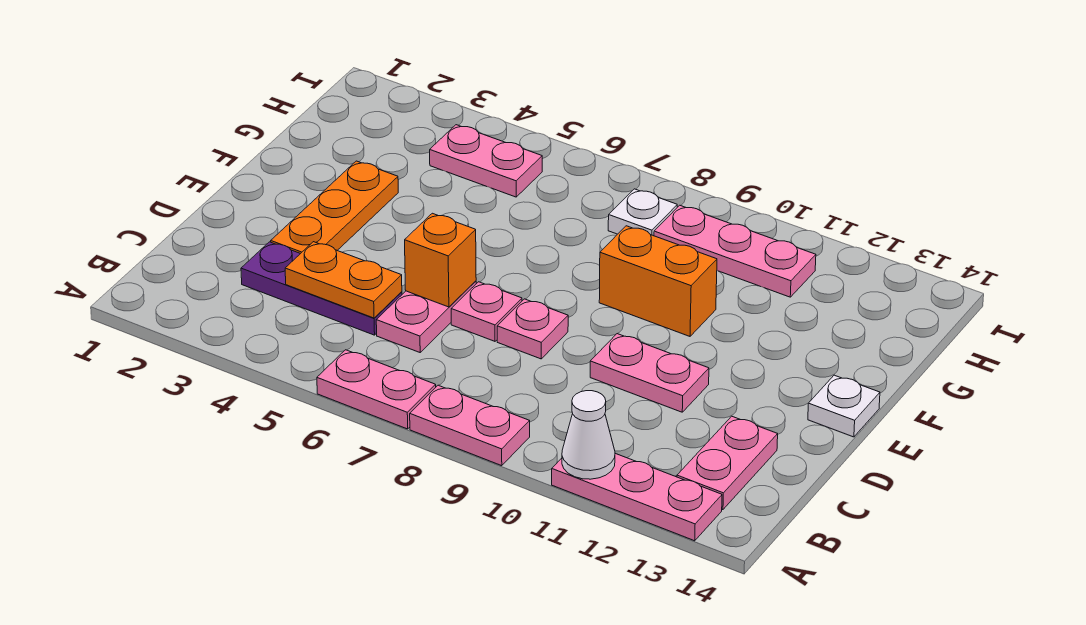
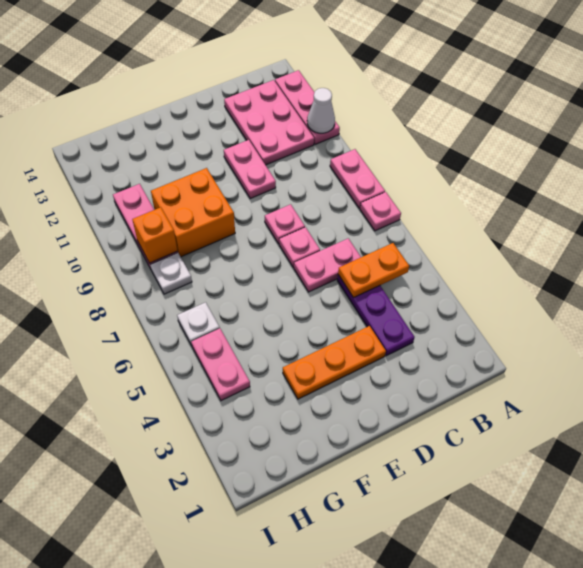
pink 1x2 plate [317,350,436,429] -> pink 1x1 plate [360,192,401,231]
pink 1x2 plate [677,416,778,510] -> pink 2x3 plate [224,80,314,165]
orange 1x2 plate [285,242,402,318] -> orange 1x2 plate turned to [338,243,409,298]
orange 1x1 brick [405,213,476,307] -> orange 1x1 brick moved to [132,207,177,263]
white 1x1 plate [808,375,880,437] -> white 1x1 plate moved to [177,302,220,346]
orange 1x2 brick [599,226,717,336] -> orange 2x2 brick [151,168,235,257]

